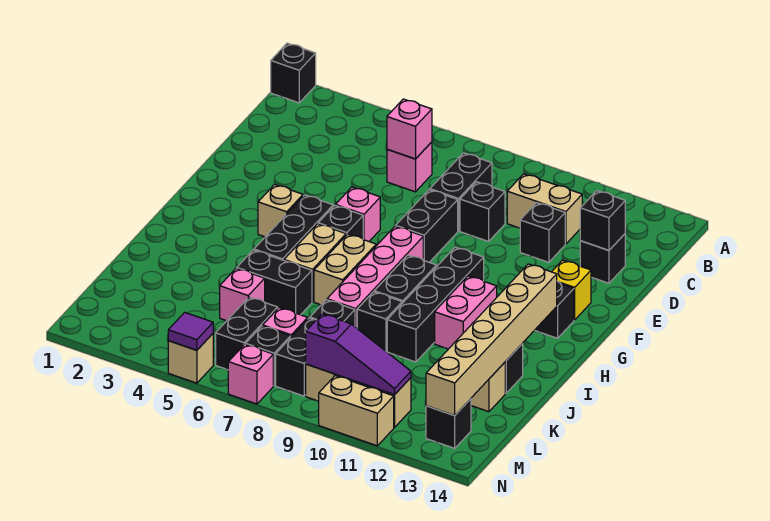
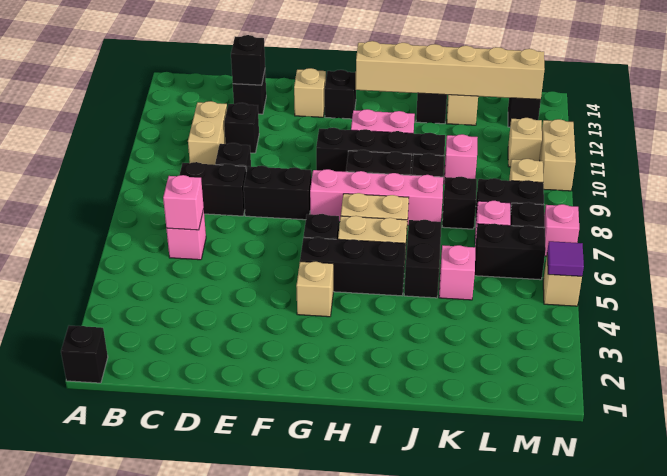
pink 1x1 brick [335,187,380,241] -> pink 1x1 brick moved to [444,134,478,184]
yellow 1x1 brick [552,260,591,320] -> tan 1x1 brick [294,68,326,117]
purple 1x3 slope [306,314,411,395] -> none

